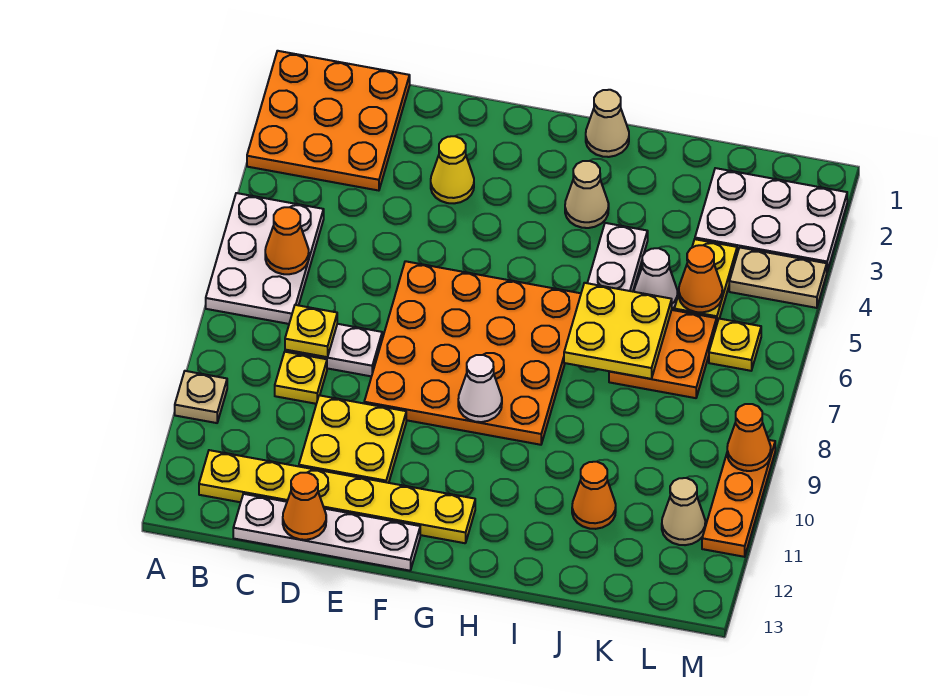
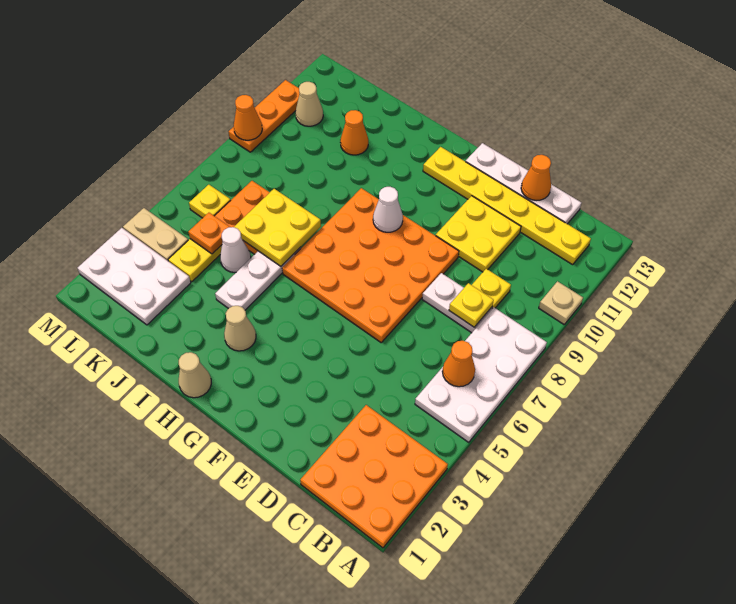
white 2x3 plate [206,193,324,324] -> white 2x4 plate [415,308,547,442]
yellow 1x1 cone [431,136,474,203] -> none
orange 1x1 cone [679,245,722,312] -> orange 1x1 plate [188,213,229,254]

